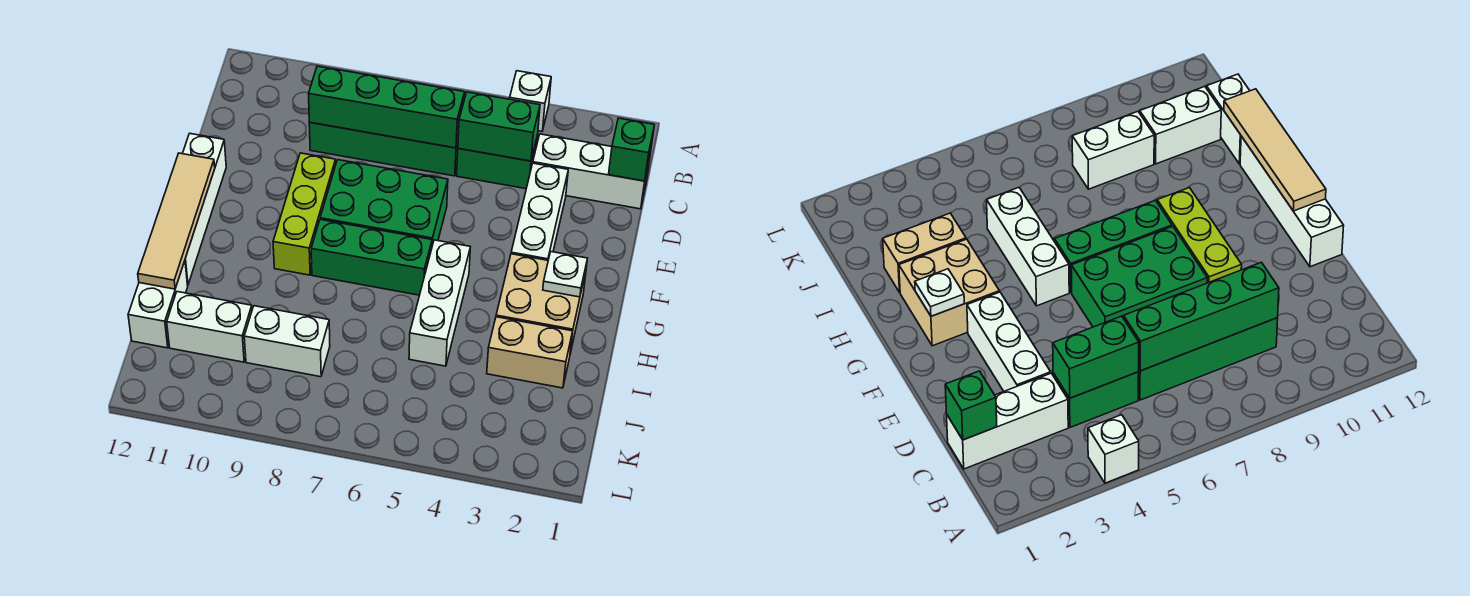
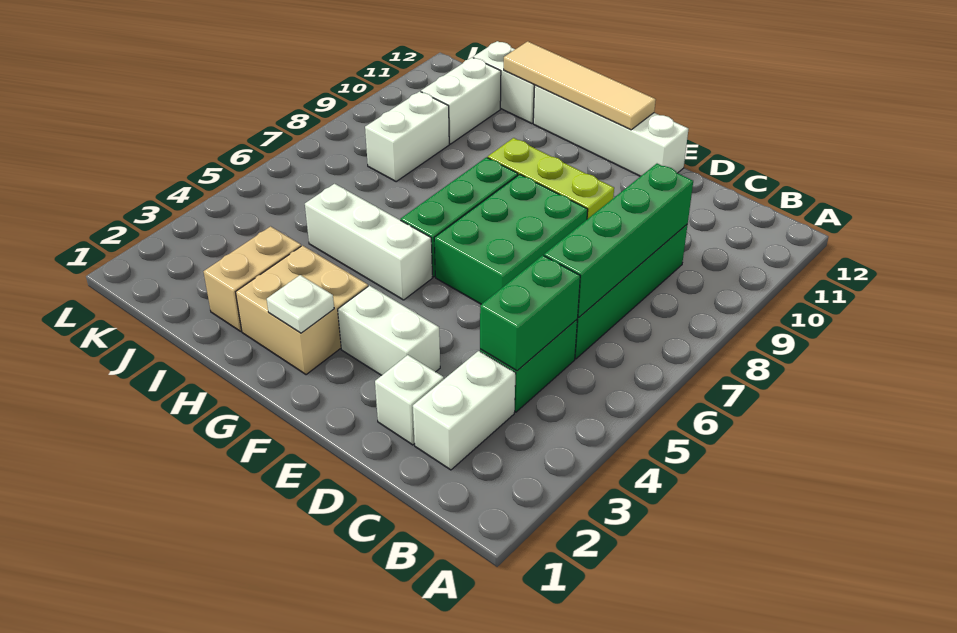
white 1x1 brick [510,71,551,131] -> white 1x1 brick moved to [375,355,444,445]
white 1x3 brick [533,134,650,209] -> white 1x2 brick [413,351,516,470]
green 1x1 brick [609,118,654,181] -> none
white 1x3 brick [511,163,568,260] -> white 1x2 brick [338,286,440,375]

